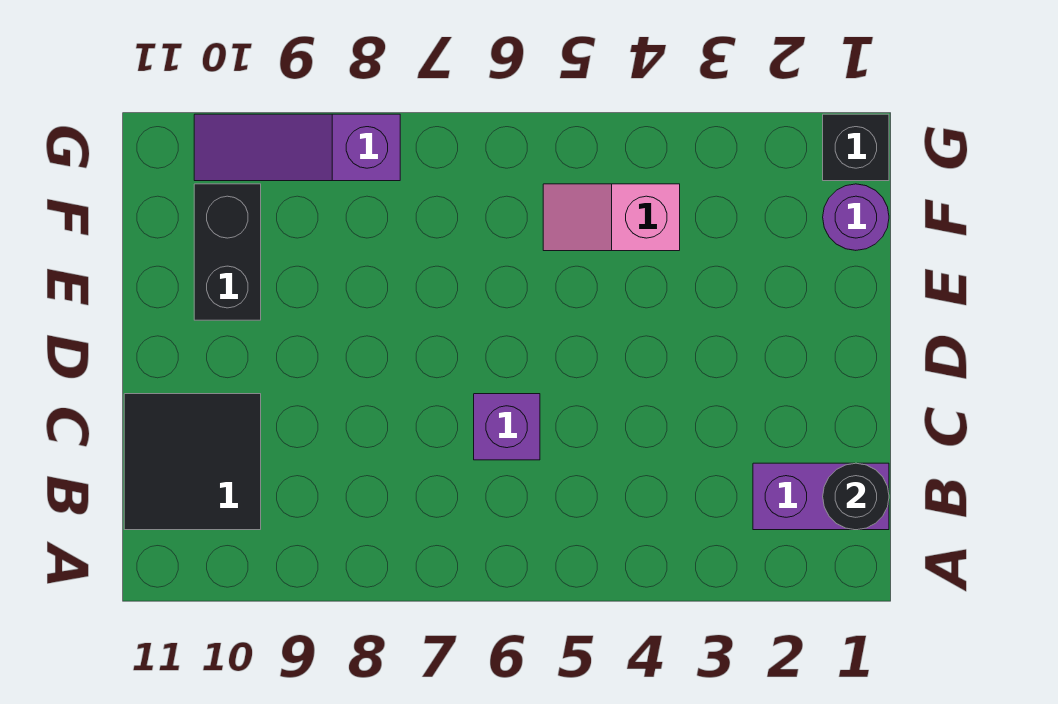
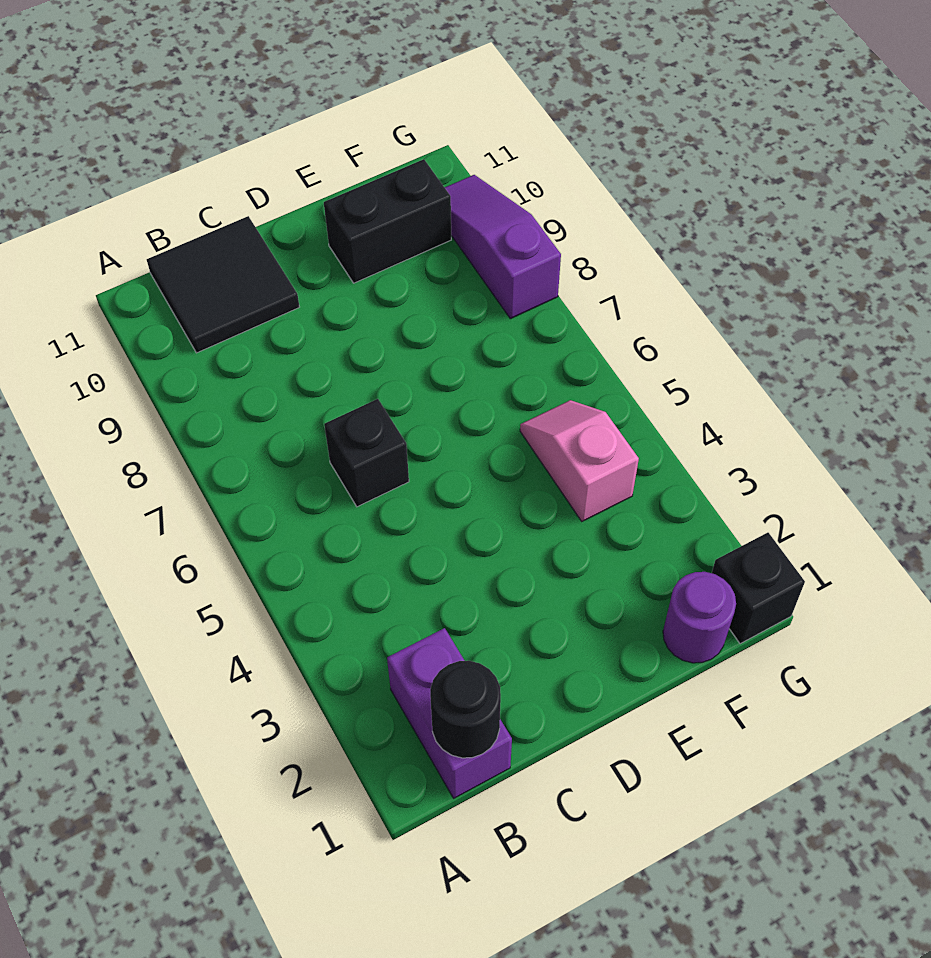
purple 1x1 brick [474,394,540,460] -> black 1x1 brick [324,399,409,507]

